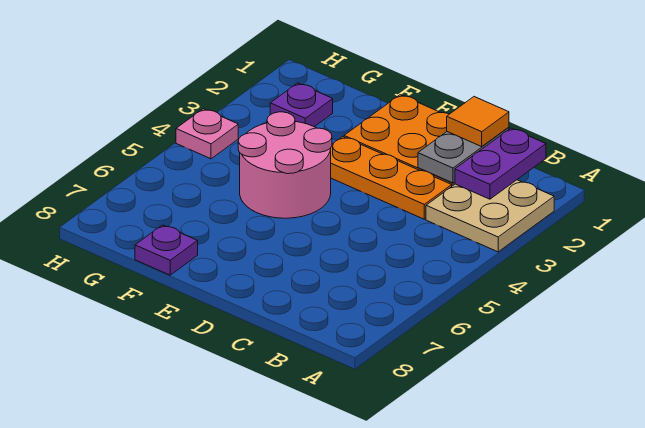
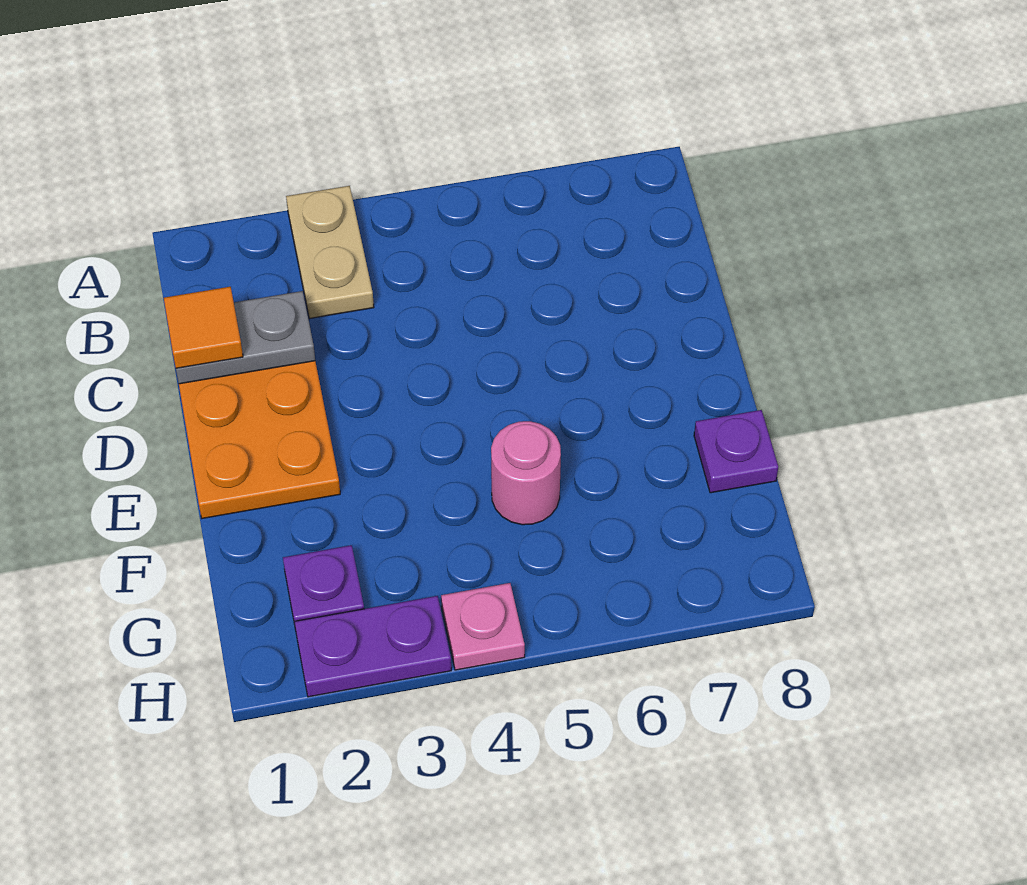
tan 2x2 plate [426,180,554,252] -> tan 1x2 plate [286,186,374,319]
purple 1x2 plate [455,128,546,199] -> purple 1x2 plate moved to [294,596,451,697]
orange 1x3 plate [331,137,452,219] -> none
pink 2x2 round brick [238,112,332,218] -> pink 1x1 round brick [491,421,561,525]

